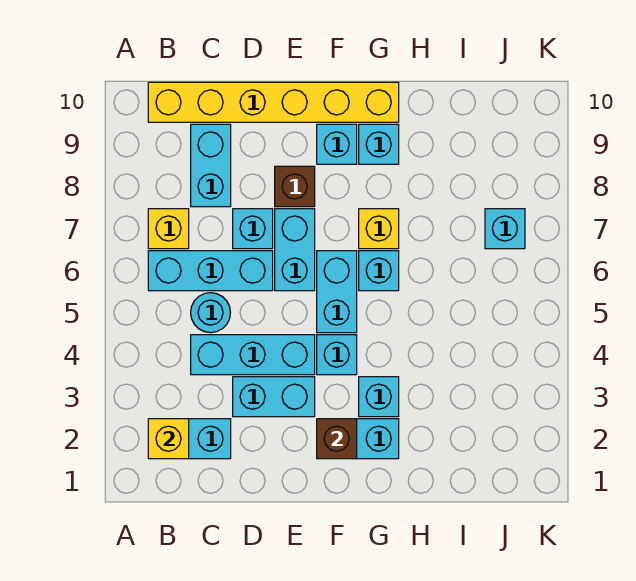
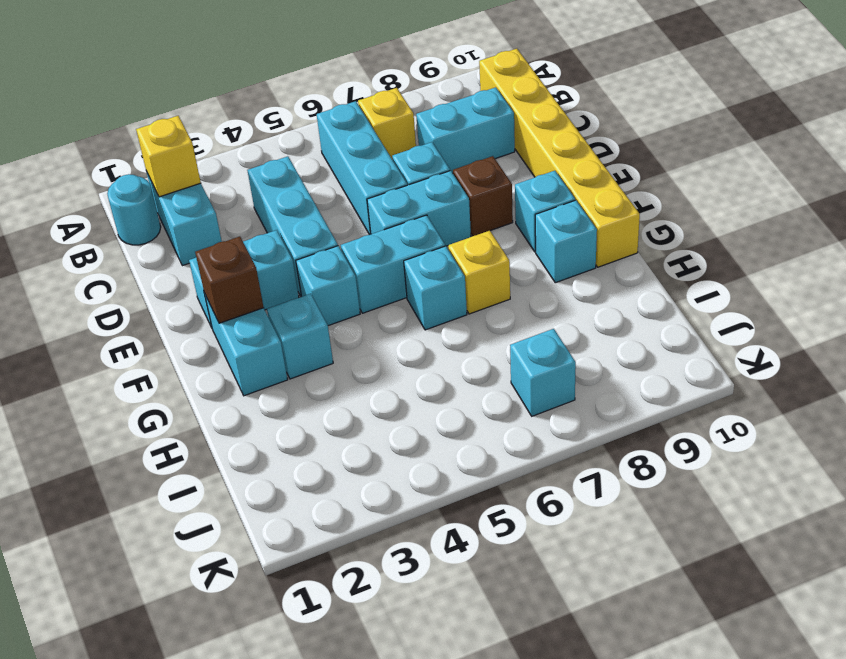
cyan 1x1 round brick [191,293,231,333] -> cyan 1x1 round brick moved to [107,174,161,245]
cyan 1x2 brick [233,377,315,417] -> cyan 1x2 brick turned to [189,230,299,327]

